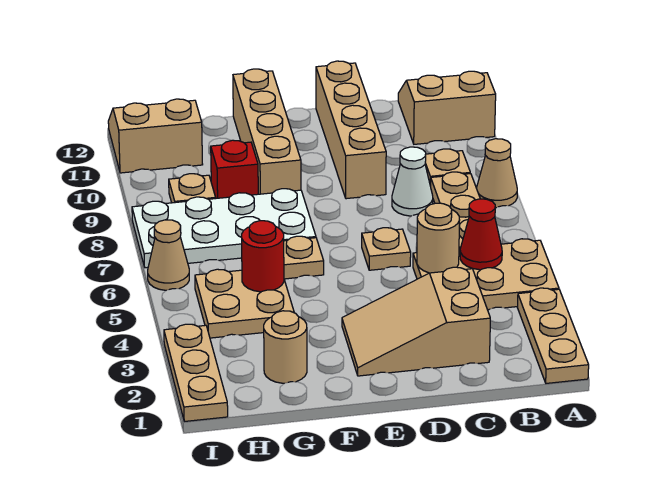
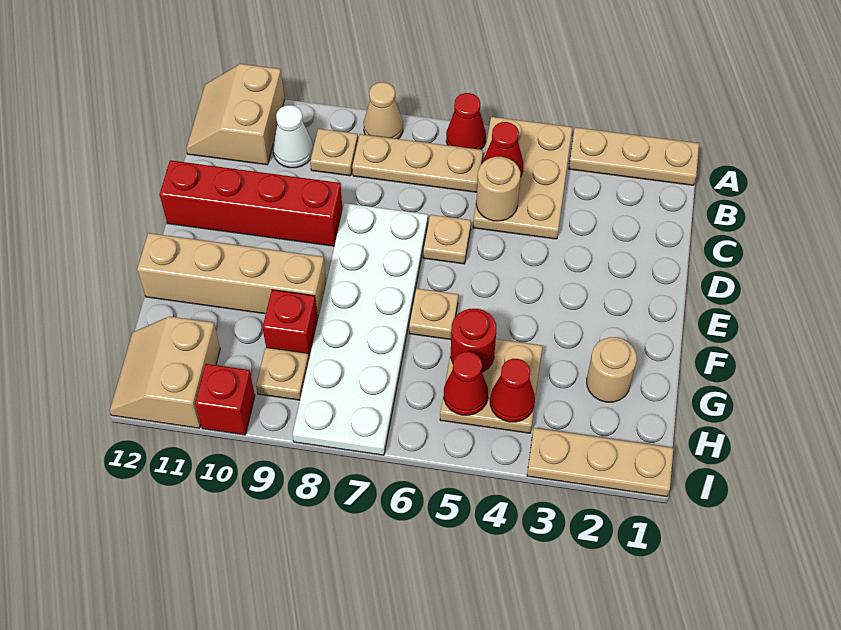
none -> red 1x1 cone [446,93,486,150]
tan 2x3 slope [342,267,490,376] -> none
white 1x1 cone [392,147,433,216] -> white 1x1 cone moved to [273,105,313,168]
tan 1x4 brick [316,61,386,199] -> red 1x4 brick [160,160,343,246]
white 2x4 plate [132,189,316,268] -> white 2x6 plate [293,203,428,455]
none -> red 1x1 cone [490,359,535,422]
none -> red 1x1 cone [444,352,488,415]
tan 1x1 cone [148,220,189,290] -> none
none -> red 1x1 brick [195,364,255,435]

